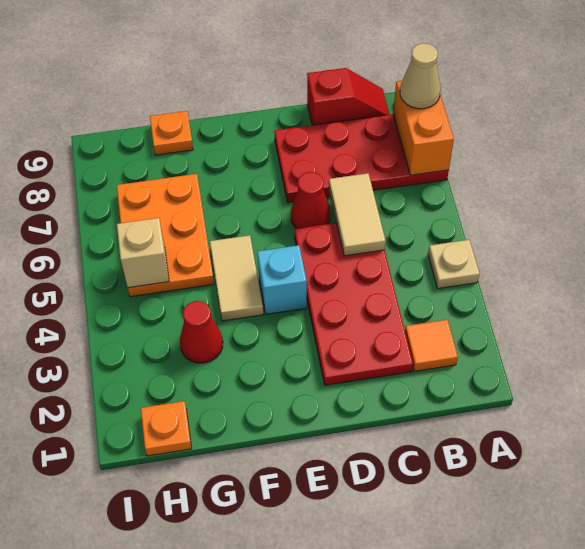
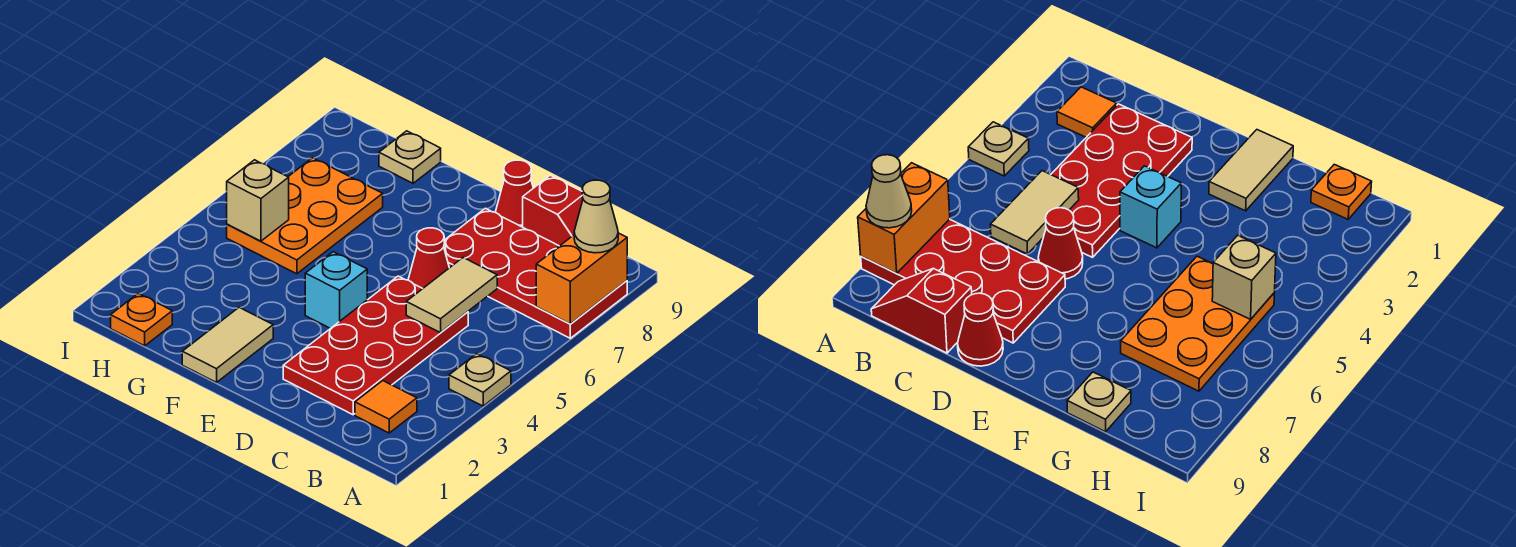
tan 1x2 tile [210,235,263,321] -> tan 1x2 tile moved to [182,307,273,383]
red 1x1 cone [180,301,223,363] -> red 1x1 cone moved to [496,160,533,227]
orange 1x1 plate [150,111,193,155] -> tan 1x1 plate [379,131,441,183]

